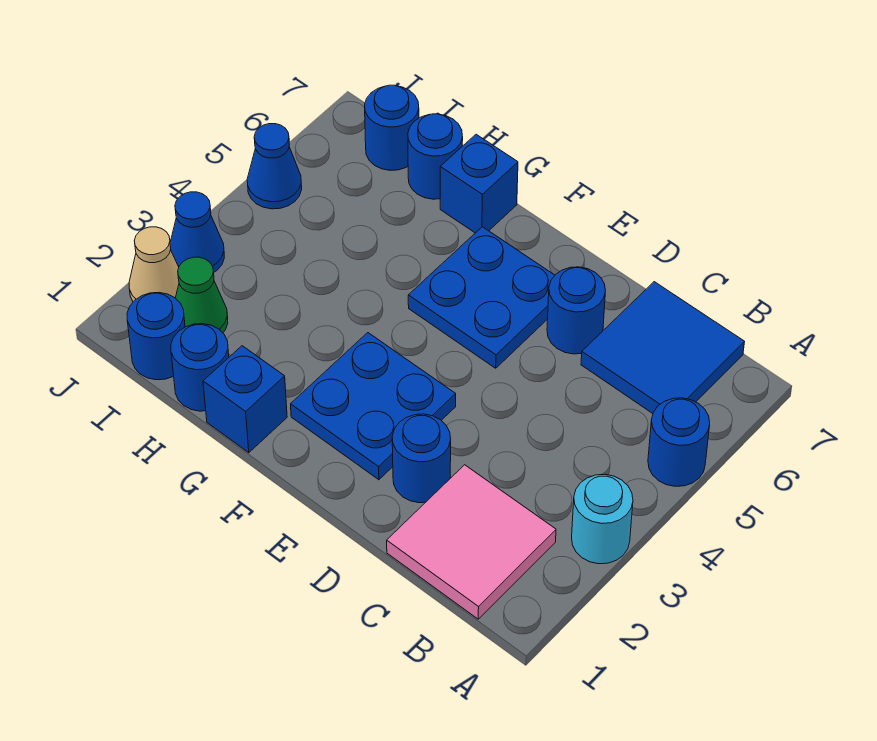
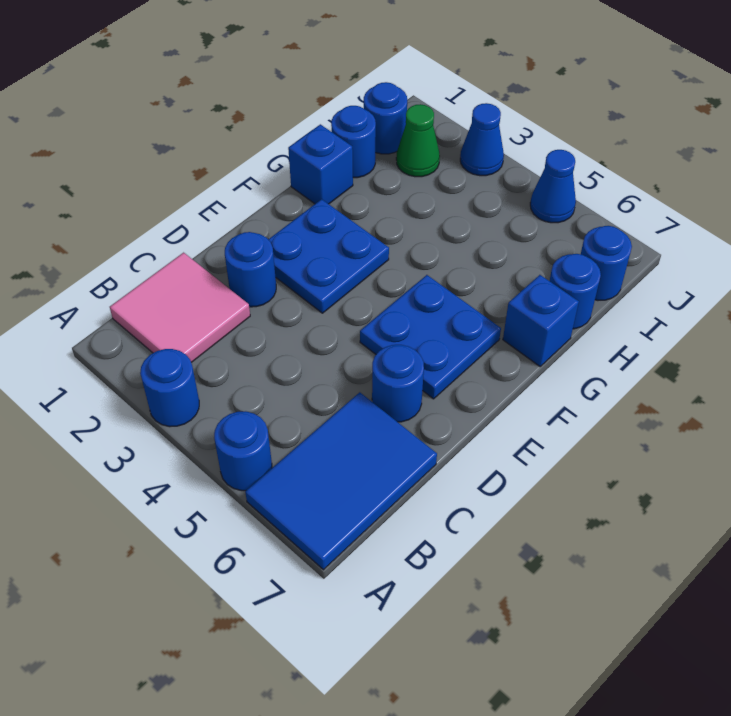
cyan 1x1 round brick [572,474,633,564] -> blue 1x1 round brick [140,349,199,427]
blue 2x2 tile [581,282,744,413] -> blue 2x3 tile [245,392,437,570]
tan 1x1 cone [129,227,179,302] -> none

